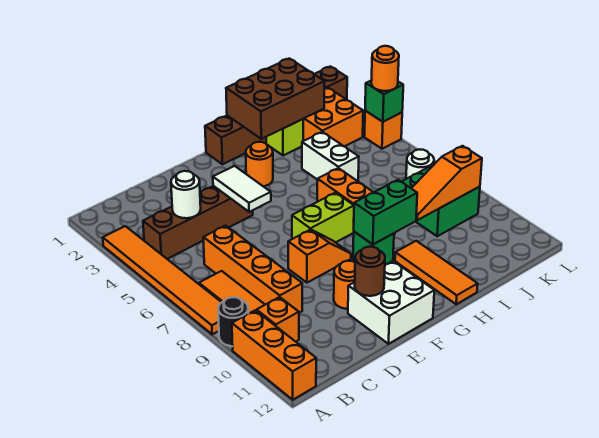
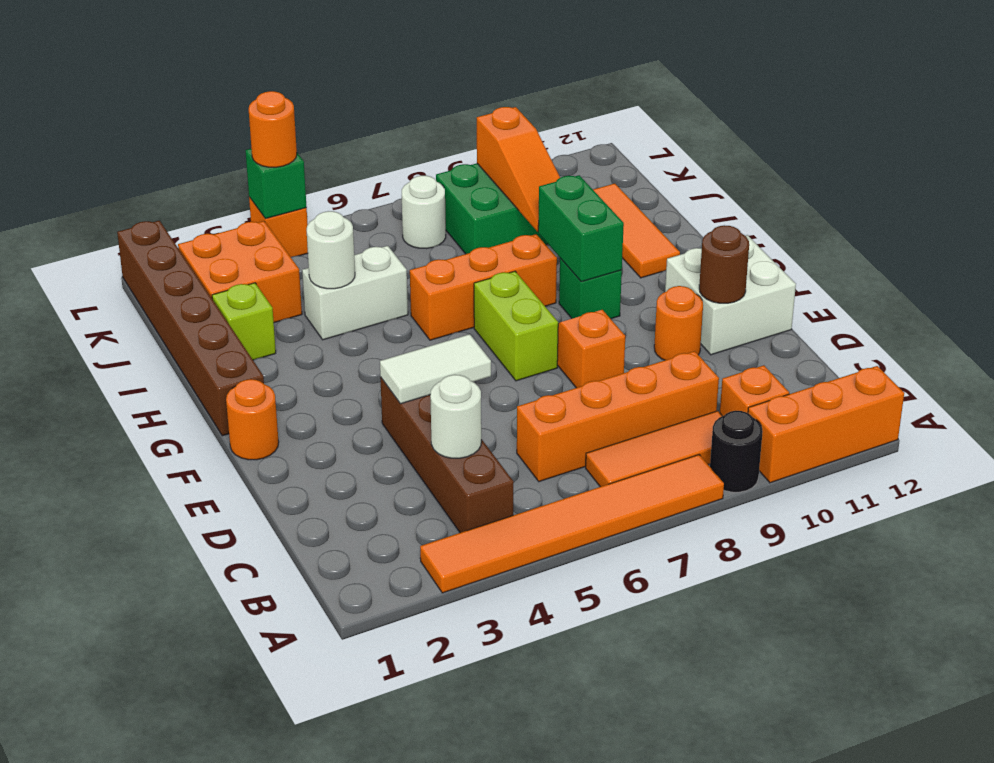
orange 1x1 round brick [246,142,273,186] -> orange 1x1 round brick moved to [226,379,279,460]
brown 2x3 brick [226,58,325,139] -> none
orange 1x3 tile [395,241,478,304] -> orange 1x3 tile turned to [593,184,680,278]
none -> white 1x1 round brick [307,211,355,289]

